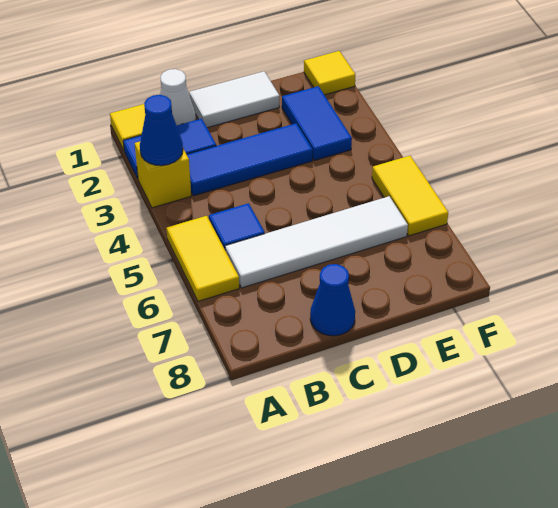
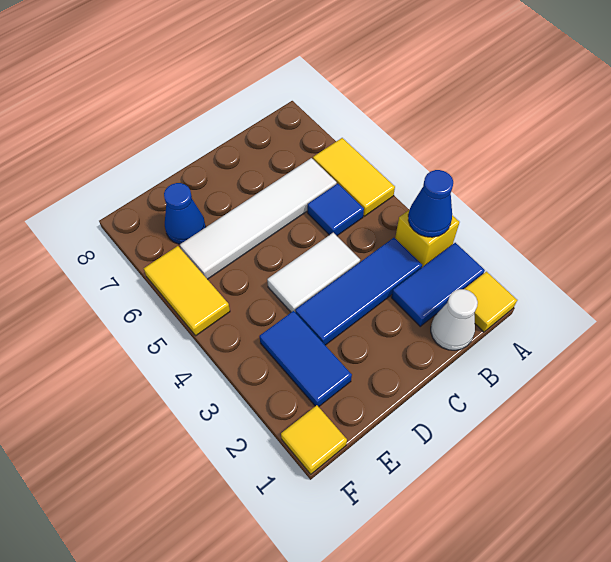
white 1x2 tile [189,71,279,128] -> white 1x2 tile moved to [267,233,360,312]
blue 1x1 cone [310,264,355,336] -> blue 1x1 cone moved to [164,183,206,244]

